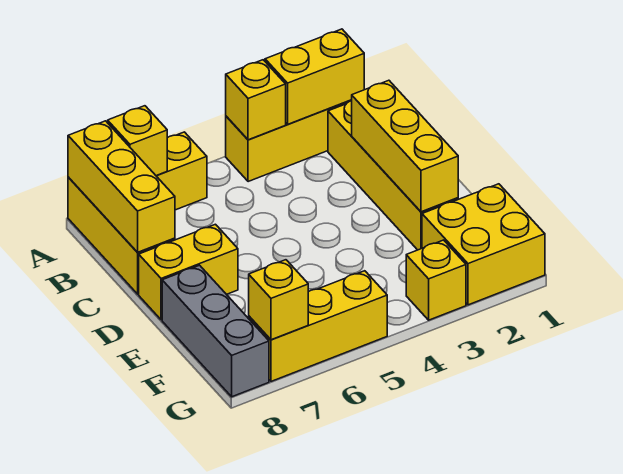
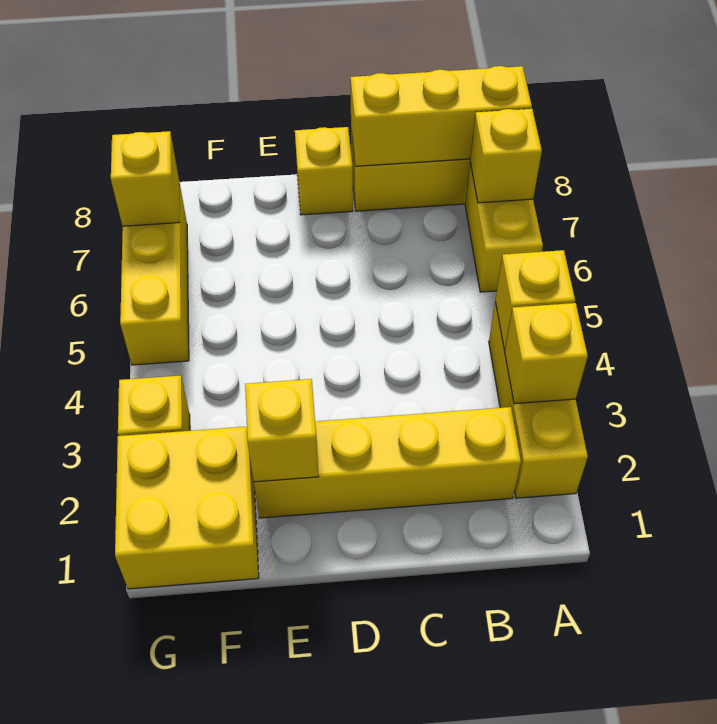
yellow 1x2 brick [265,29,364,124] -> yellow 1x1 brick [505,303,588,404]
yellow 1x3 brick [352,80,458,212] -> yellow 1x1 brick [245,379,319,482]
yellow 1x2 brick [139,224,238,320] -> yellow 1x1 brick [295,127,353,215]
grey 1x3 brick [162,265,269,397] -> none

